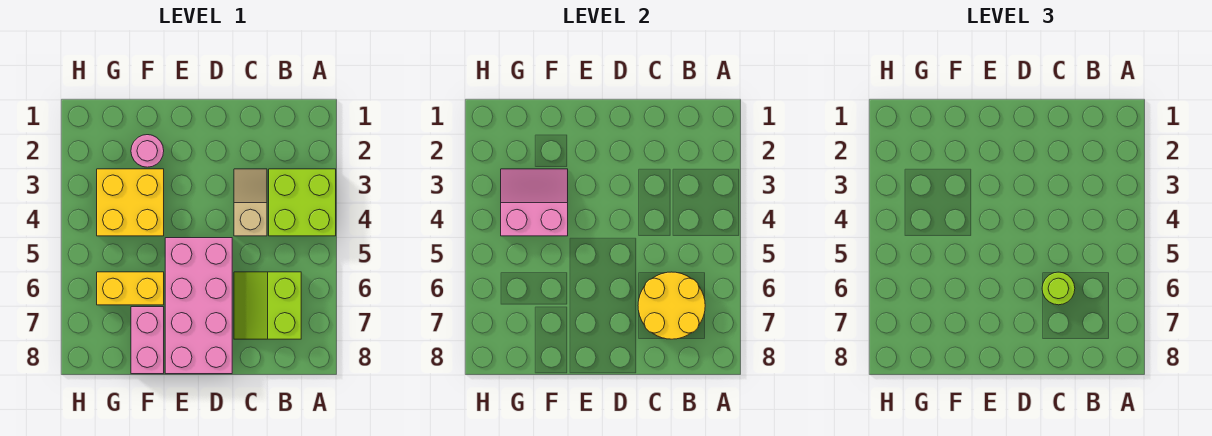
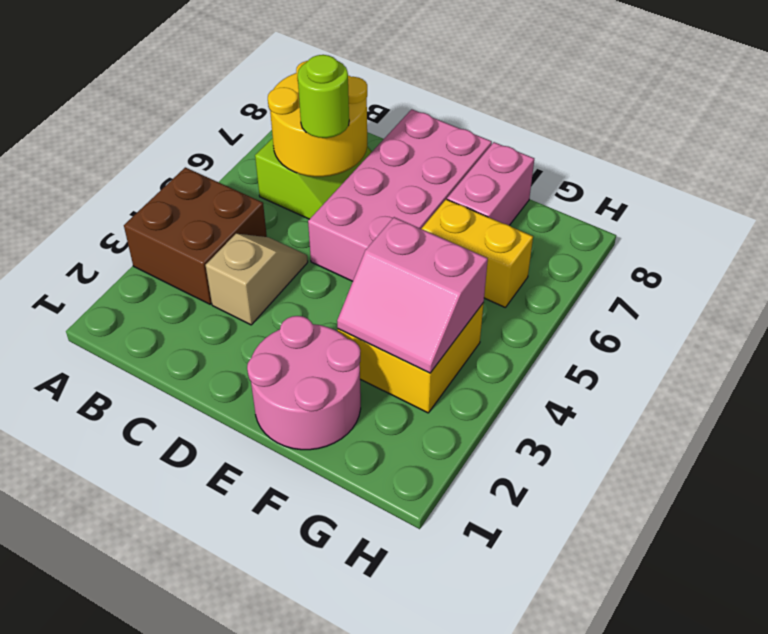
lime 2x2 brick [269,169,336,236] -> brown 2x2 brick [124,167,267,304]
tan 1x2 slope [234,169,267,236] -> tan 1x2 slope turned to [206,234,308,325]
pink 1x1 round brick [131,135,164,167] -> pink 2x2 round brick [247,316,361,450]

